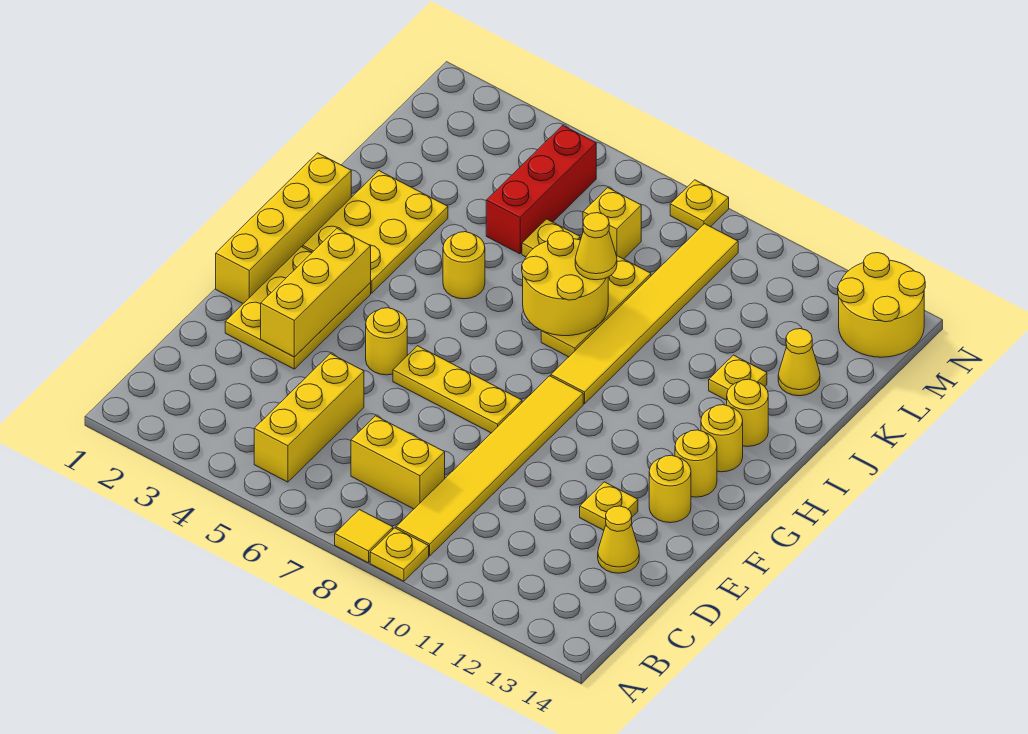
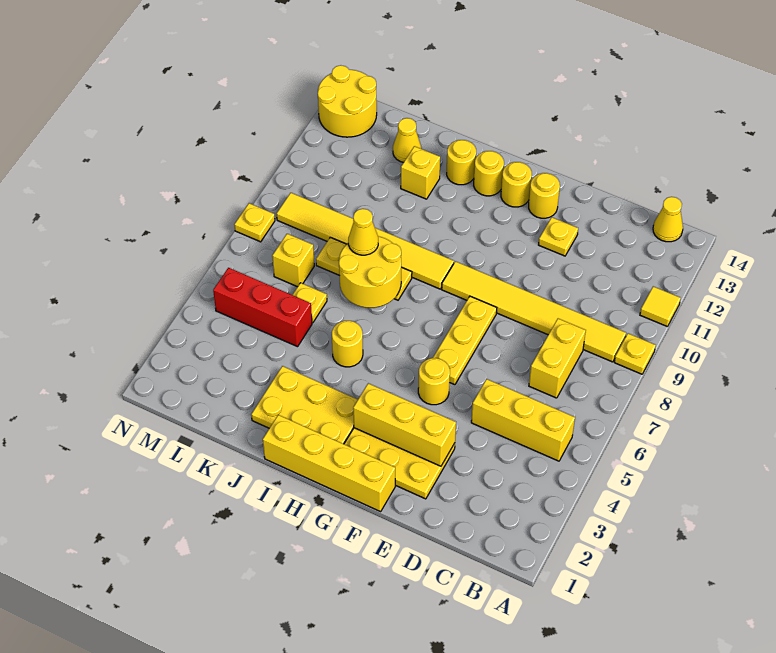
yellow 1x1 tile [335,510,393,563] -> yellow 1x1 tile moved to [640,286,681,327]
yellow 1x1 cone [598,506,639,573] -> yellow 1x1 cone moved to [653,197,683,242]
yellow 1x1 plate [709,355,767,400] -> yellow 1x1 brick [401,146,440,199]

